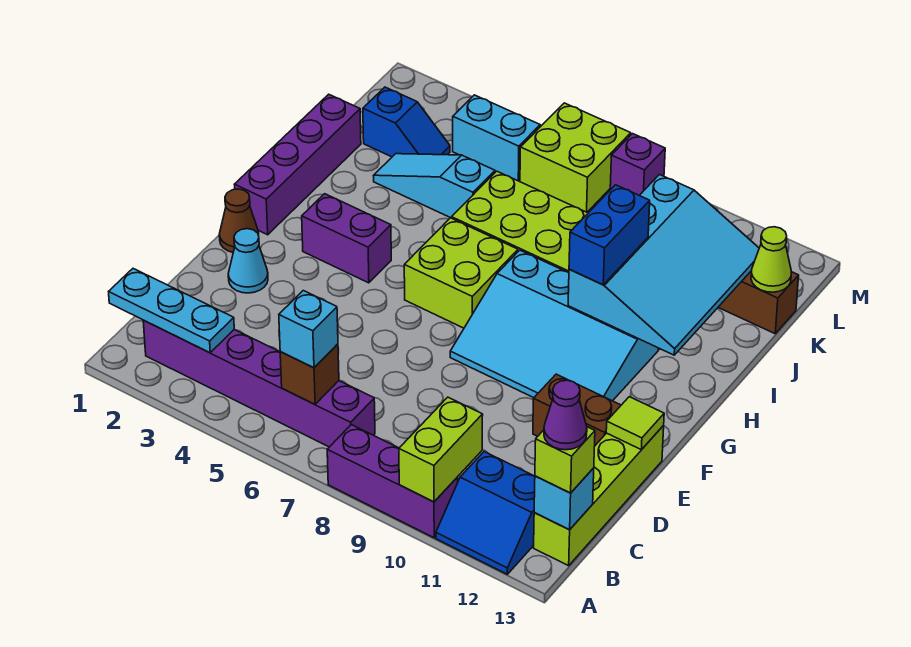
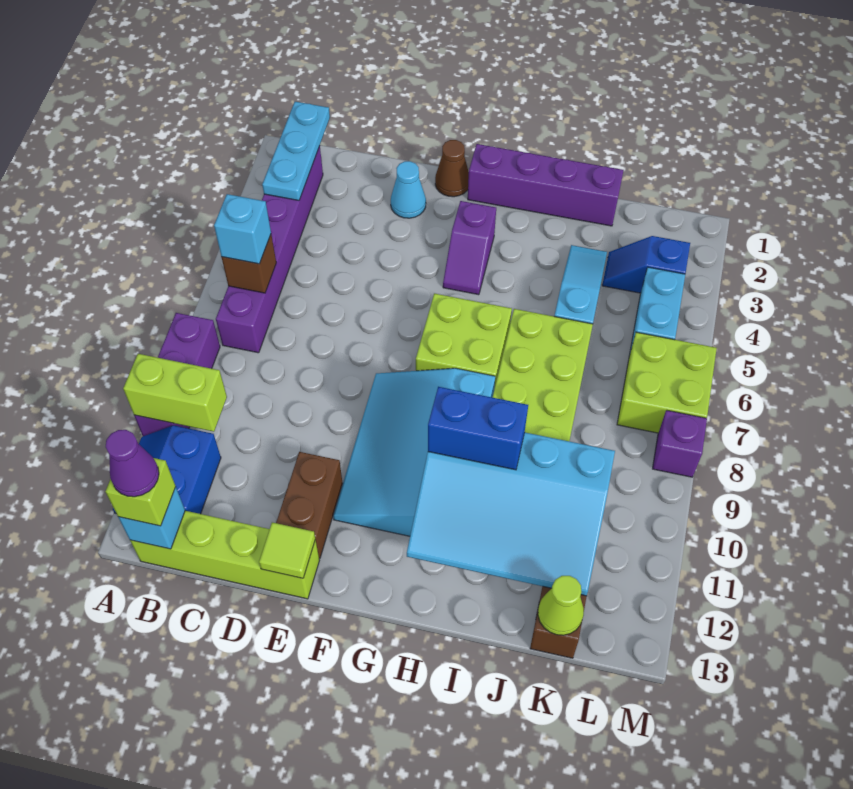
purple 1x2 brick [302,194,391,283] -> purple 1x2 slope [443,201,496,295]
blue 1x2 slope [363,87,450,157] -> blue 1x2 slope turned to [602,236,690,293]

